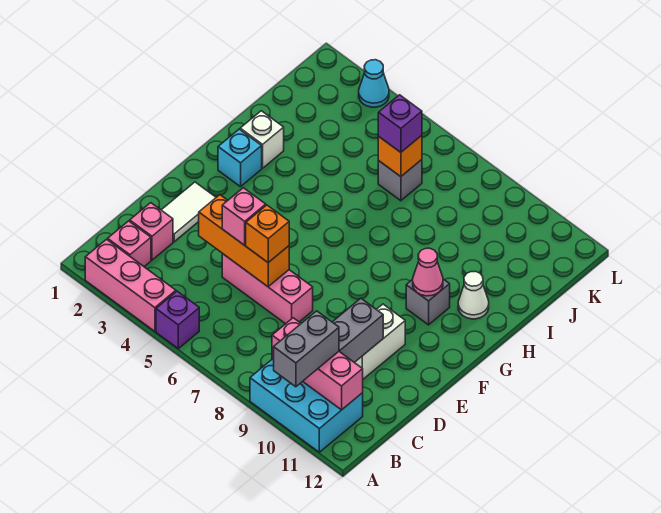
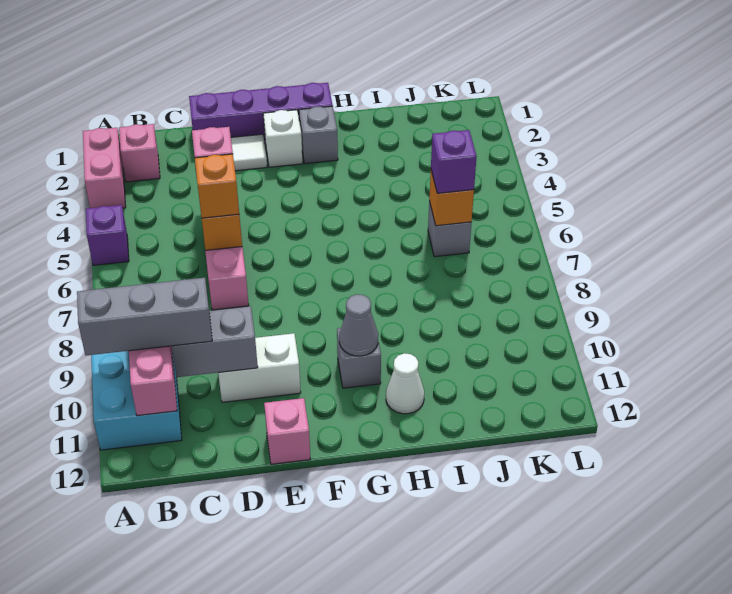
pink 1x3 brick [85,239,176,331] -> pink 1x2 brick [83,128,126,208]
grey 1x2 brick [274,311,339,387] -> grey 1x3 brick [77,278,212,355]
pink 1x1 brick [130,203,173,260] -> pink 1x1 brick moved to [264,398,310,464]
none -> purple 1x4 brick [189,83,333,143]
cyan 1x1 brick [218,129,262,187] -> grey 1x1 brick [299,106,338,164]
pink 1x1 cone [413,248,443,296] -> grey 1x1 cone [339,294,378,356]
white 1x1 brick [240,111,284,168] -> white 1x1 brick moved to [263,110,303,167]
cyan 1x1 cone [359,60,389,107] -> none

